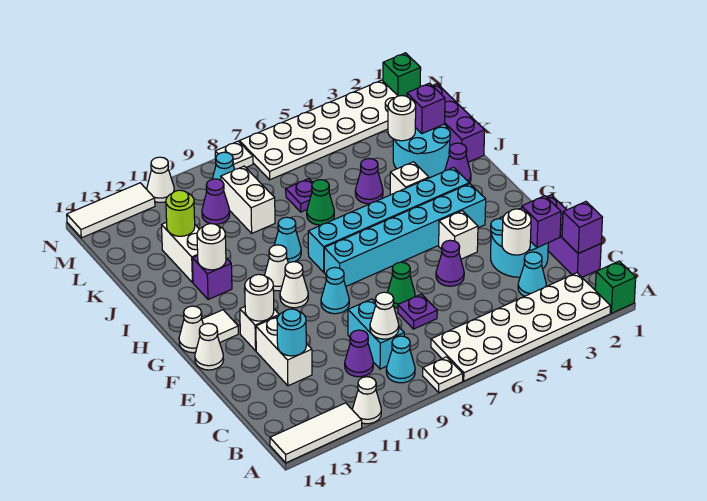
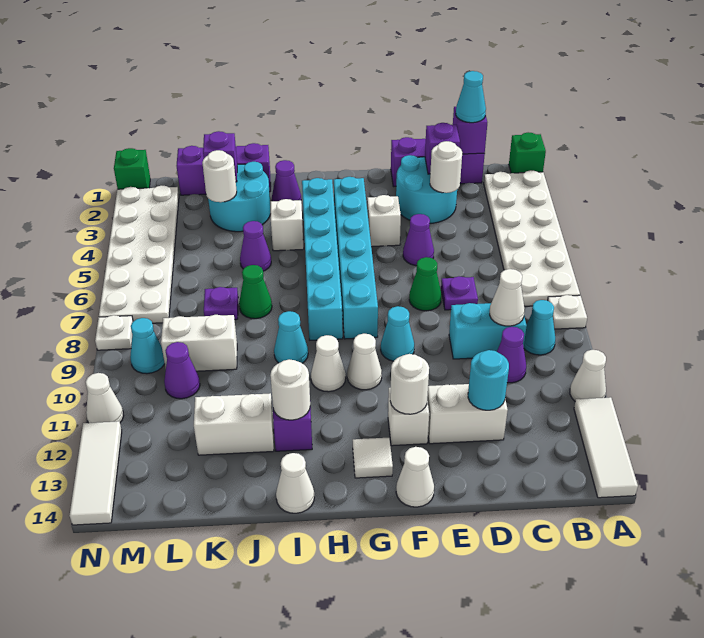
cyan 1x1 cone [518,252,546,296] -> cyan 1x1 cone moved to [456,71,486,123]
white 1x1 cone [179,306,203,353] -> white 1x1 cone moved to [276,453,314,513]
lime 1x1 round brick [166,190,195,236] -> none

